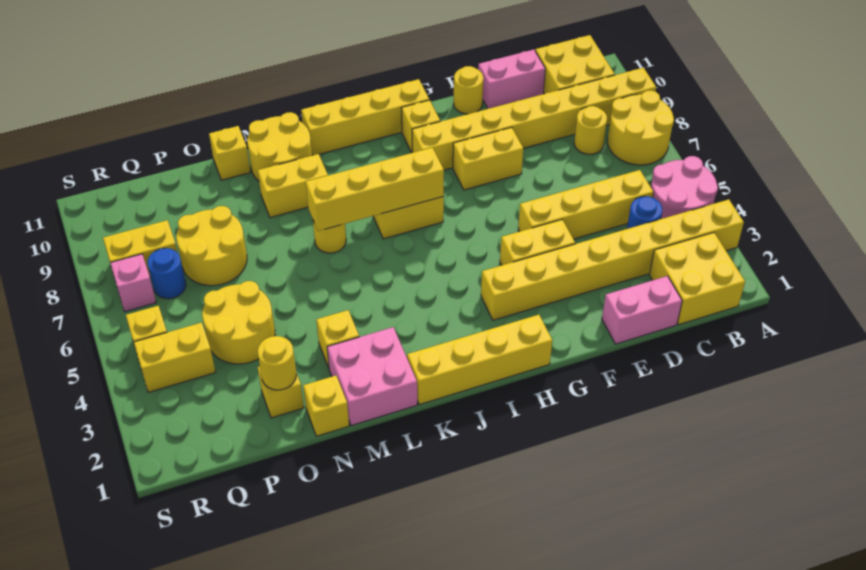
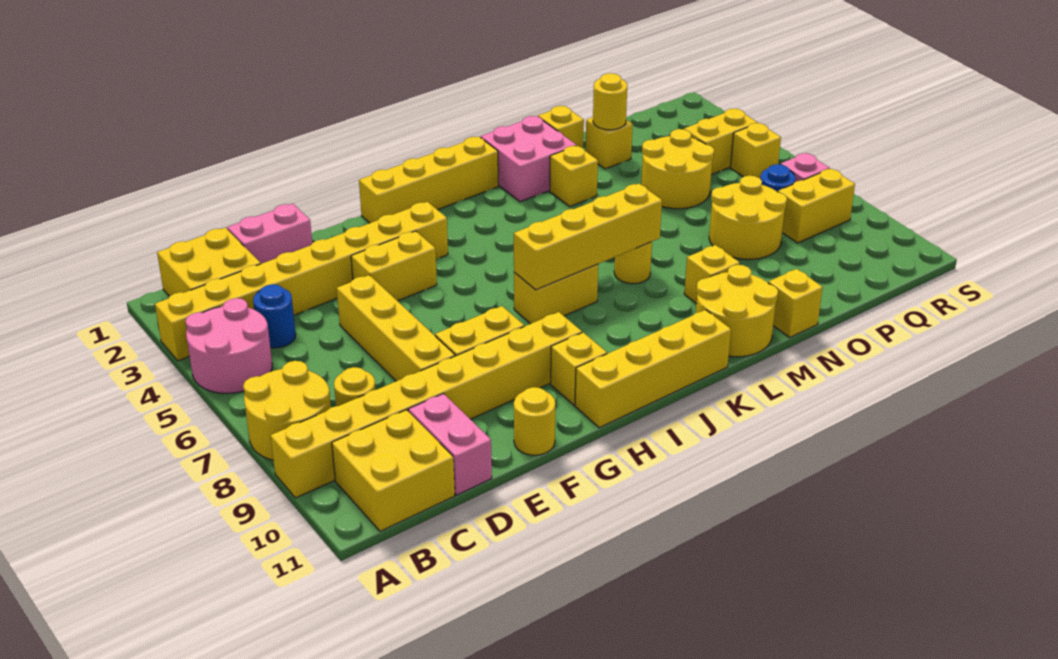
yellow 1x4 brick [518,170,653,239] -> yellow 1x4 brick turned to [337,275,455,381]
pink 1x2 brick [478,50,545,108] -> pink 1x2 brick turned to [408,394,492,495]
yellow 1x2 brick [258,154,328,218] -> yellow 1x1 brick [684,245,740,304]

